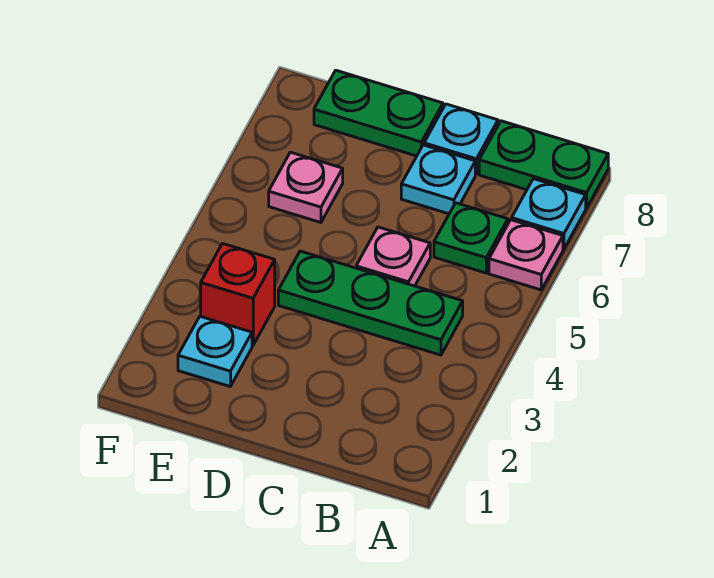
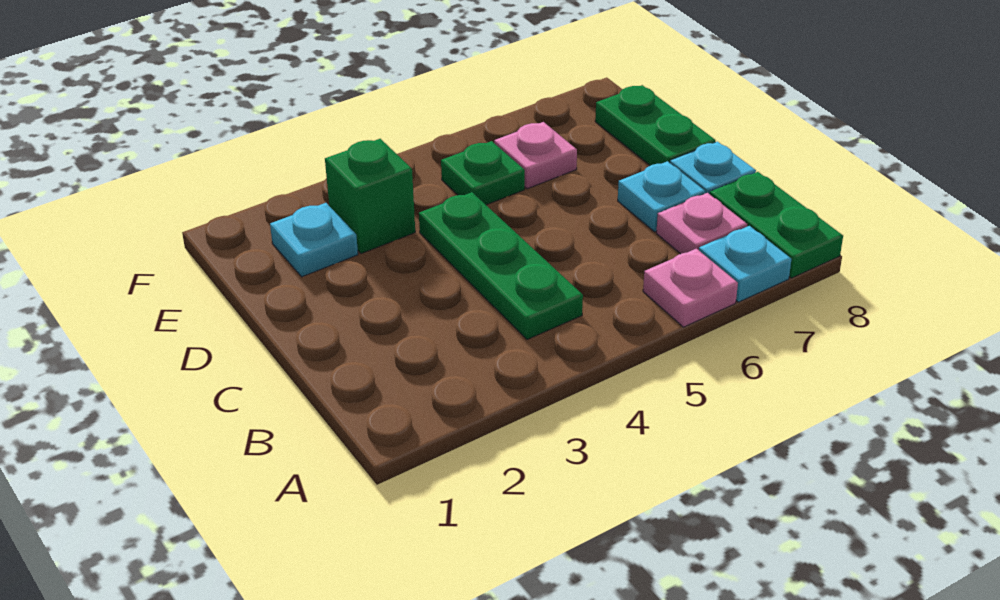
green 1x1 plate [434,203,508,273] -> green 1x1 plate moved to [441,141,525,205]
pink 1x1 plate [356,227,430,286] -> pink 1x1 plate moved to [656,193,747,254]
red 1x1 brick [201,244,275,346] -> green 1x1 brick [325,139,415,254]

